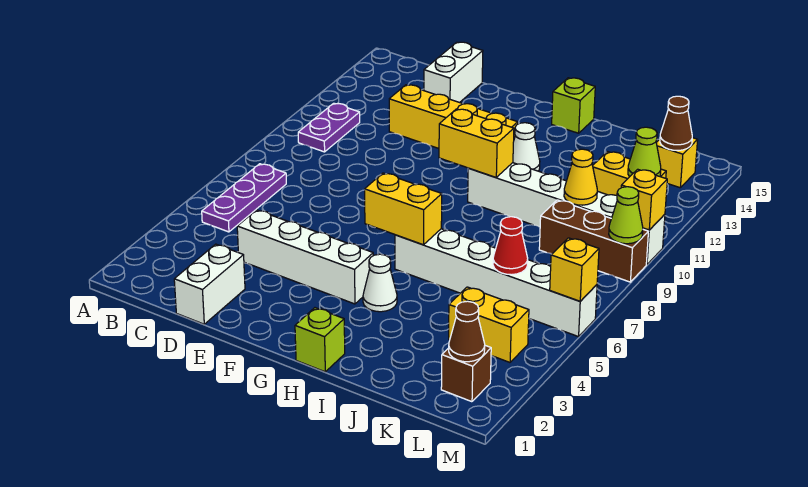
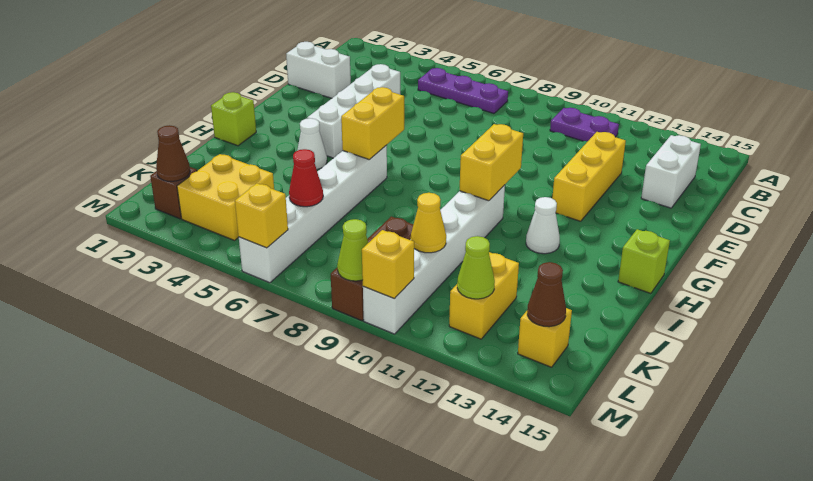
yellow 1x4 brick [389,85,518,149] -> yellow 1x3 brick [552,132,626,221]
white 1x2 brick [424,42,483,103] -> white 1x2 brick turned to [641,135,701,208]
yellow 1x2 brick [449,287,529,362] -> yellow 2x2 brick [177,154,274,240]

